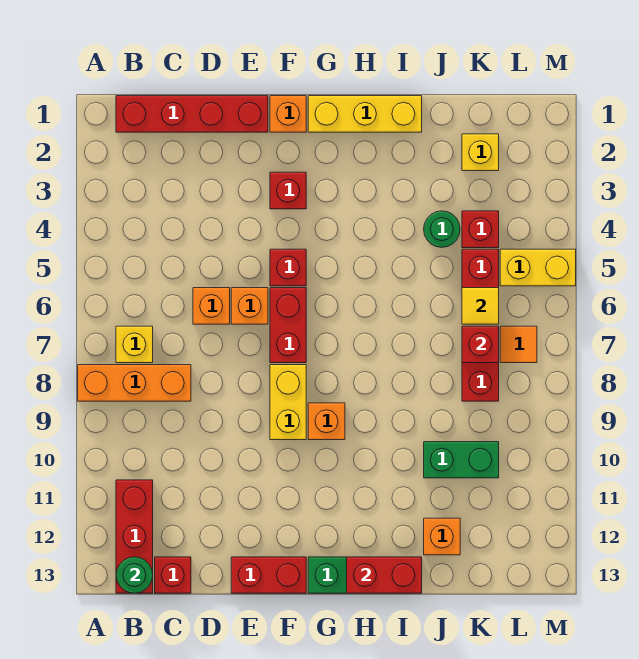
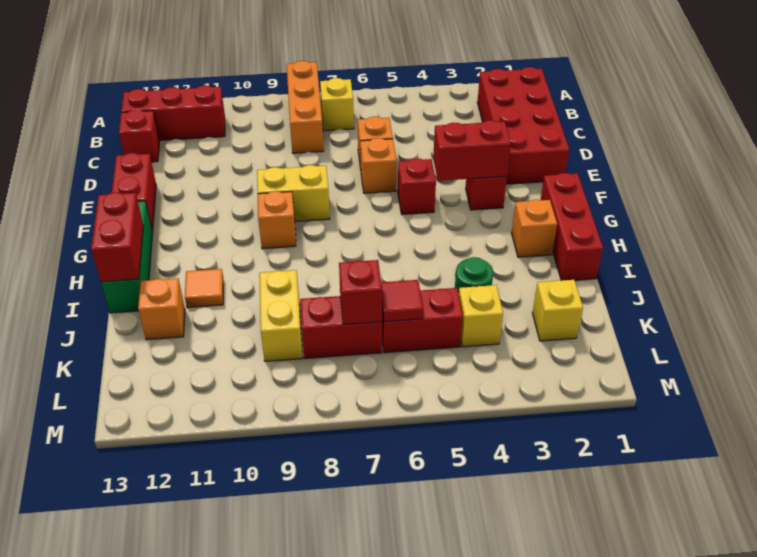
red 1x4 brick [116,96,268,132] -> red 2x4 brick [477,67,569,184]
green 1x1 round brick [116,557,153,593] -> none
orange 1x1 brick [270,96,306,132] -> orange 1x1 brick moved to [512,200,557,257]
red 1x2 brick [270,288,306,363] -> red 1x2 brick moved to [433,120,511,181]
yellow 1x3 brick [308,96,422,132] -> red 1x3 brick [541,173,603,281]
green 1x2 brick [424,442,499,478] -> none
red 1x1 brick [462,211,499,248] -> yellow 1x1 brick [459,285,503,347]
yellow 1x1 tile [462,288,499,324] -> red 1x1 tile [381,280,423,322]
yellow 1x2 brick [500,249,576,286] -> yellow 1x2 brick moved to [259,270,303,361]
orange 1x1 tile [500,326,537,363] -> orange 1x1 tile moved to [185,269,223,308]

